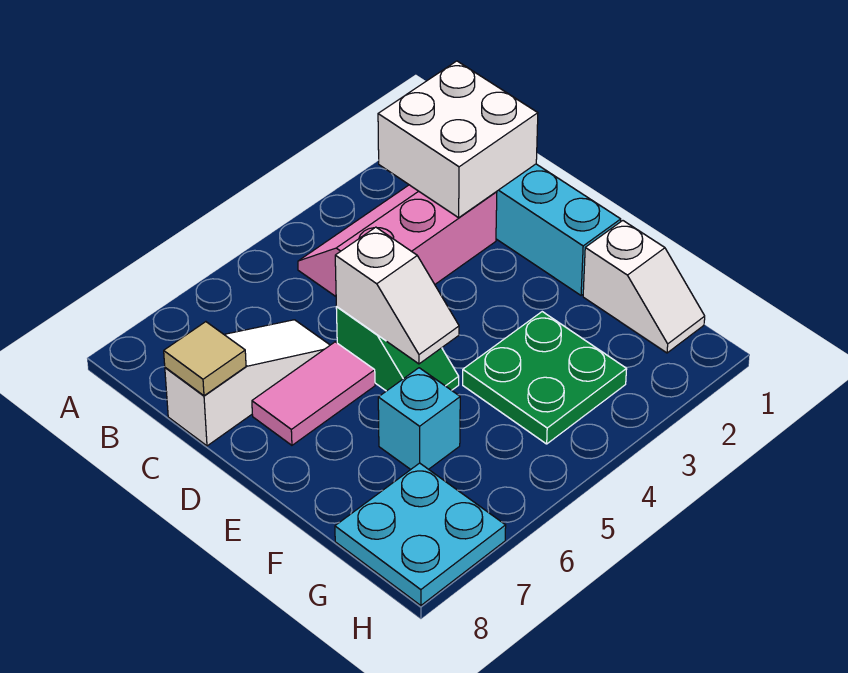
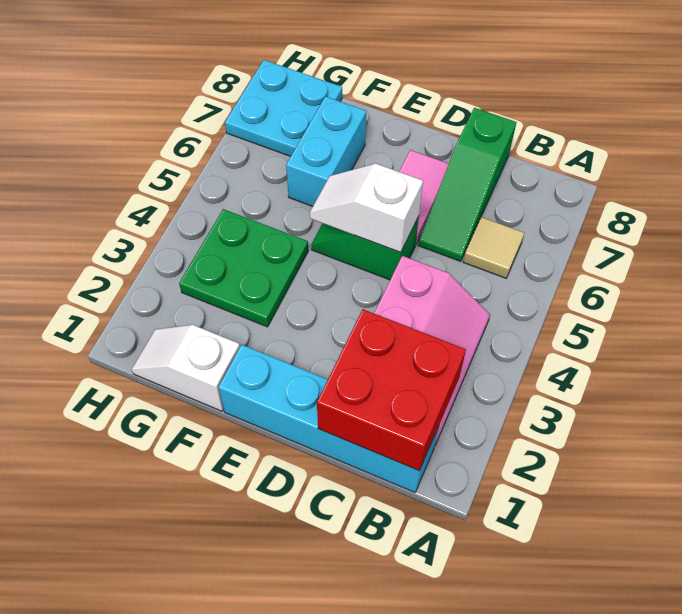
white 2x2 brick [378,61,538,218] -> red 2x2 brick [317,309,466,471]
white 1x3 slope [165,320,330,446] -> green 1x3 slope [418,108,516,262]
tan 1x1 tile [164,322,246,396] -> tan 1x1 tile moved to [463,217,524,278]
cyan 1x1 brick [378,368,460,470] -> cyan 1x2 brick [286,96,366,206]

